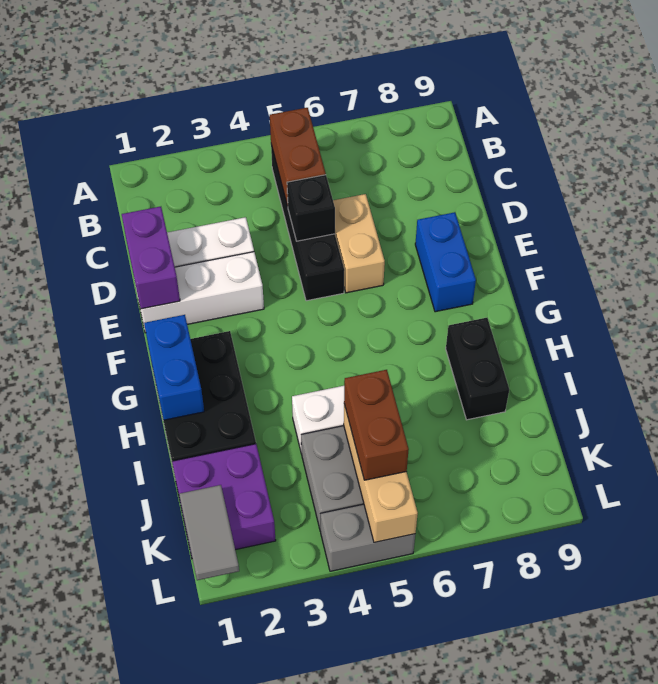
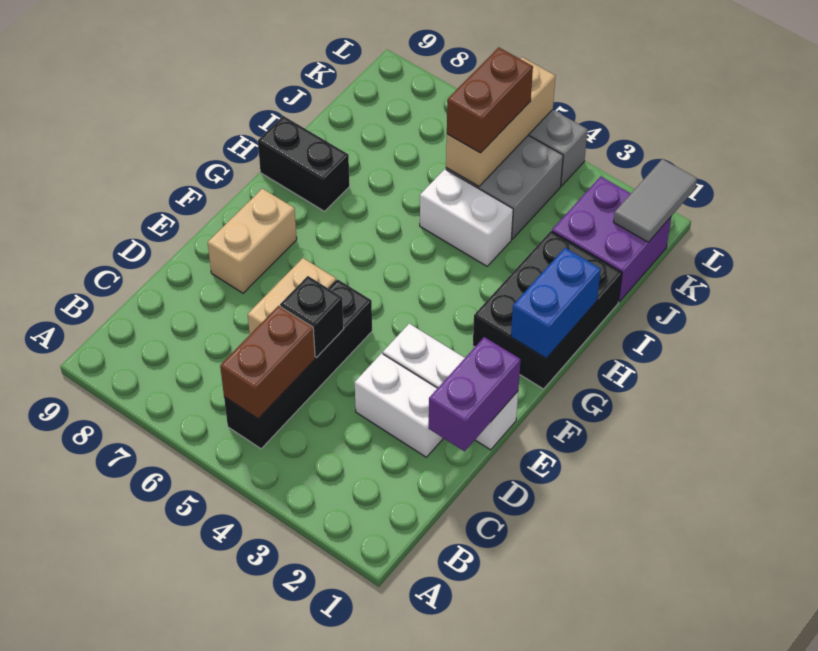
blue 1x2 brick [415,212,476,312] -> tan 1x2 brick [208,189,297,293]
black 1x2 brick [446,318,509,420] -> black 1x2 brick turned to [258,116,350,211]

